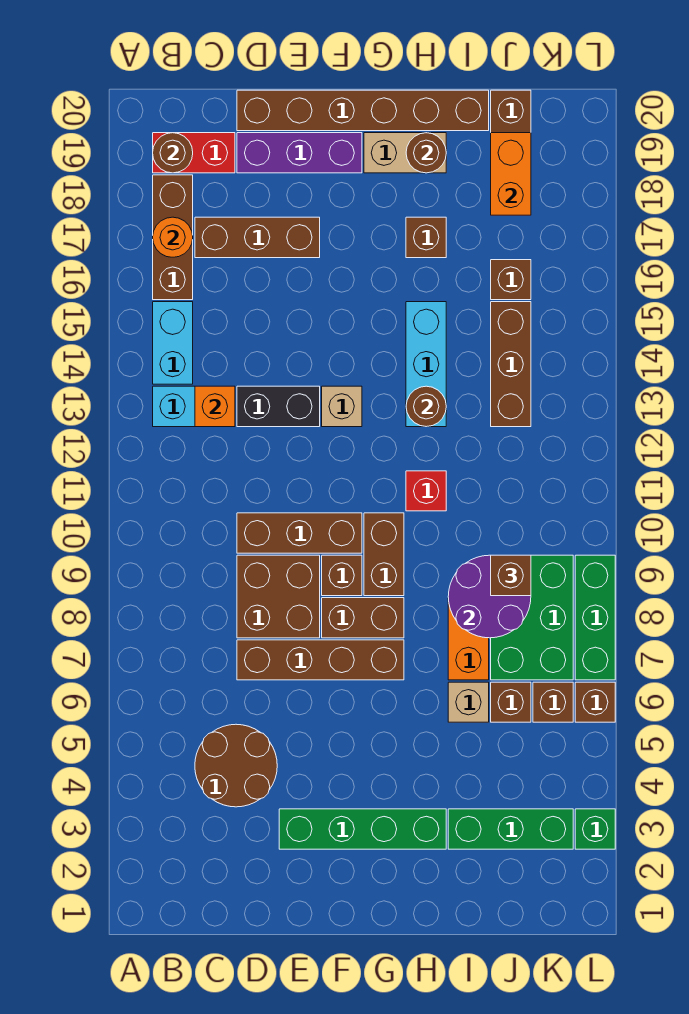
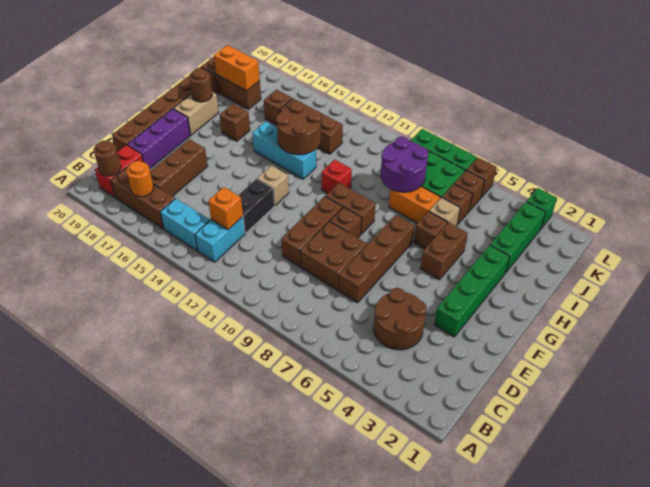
brown 1x2 brick [322,598,404,638] -> brown 1x2 brick moved to [420,222,468,280]
brown 1x1 round brick [406,386,446,427] -> brown 2x2 round brick [276,101,321,155]
brown 1x1 brick [491,555,531,596] -> brown 1x1 brick moved to [414,211,447,249]

